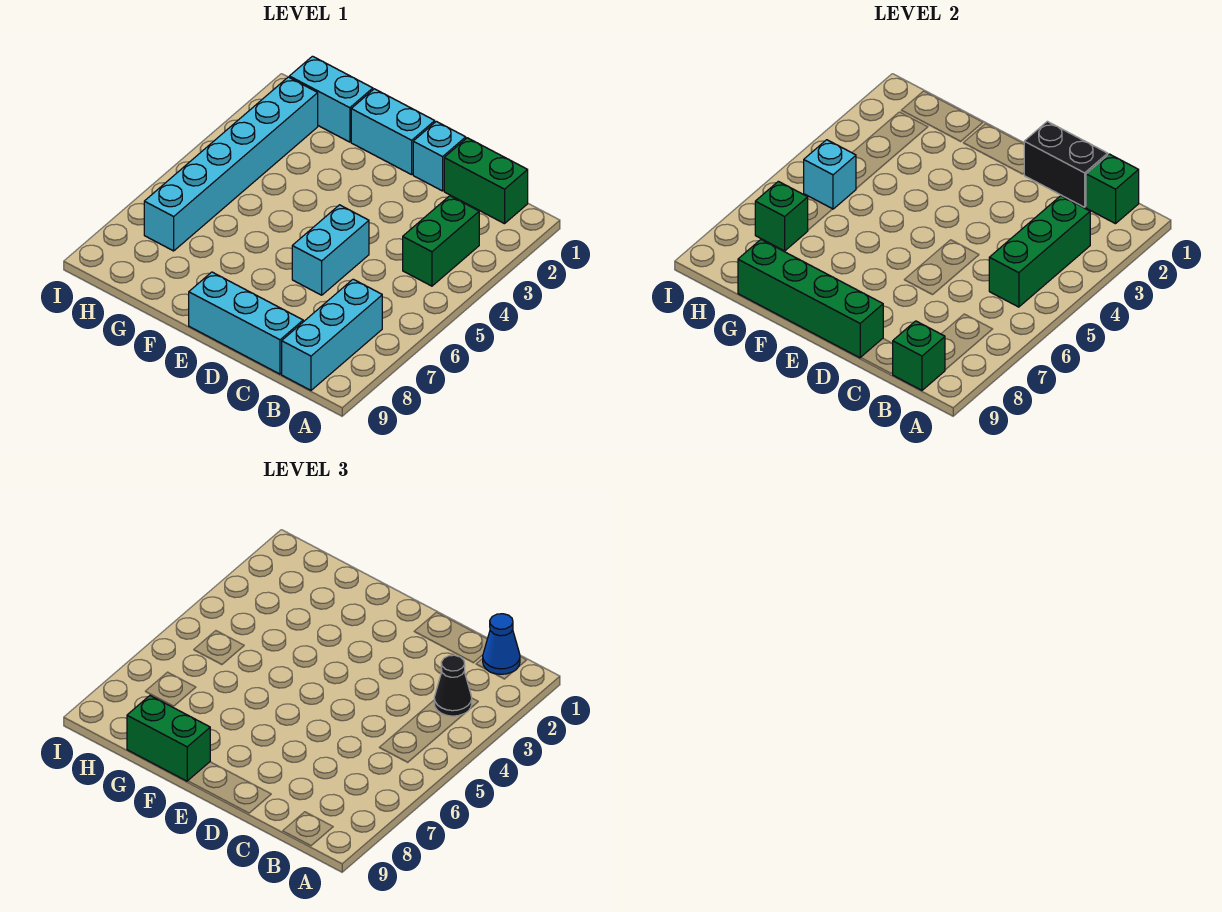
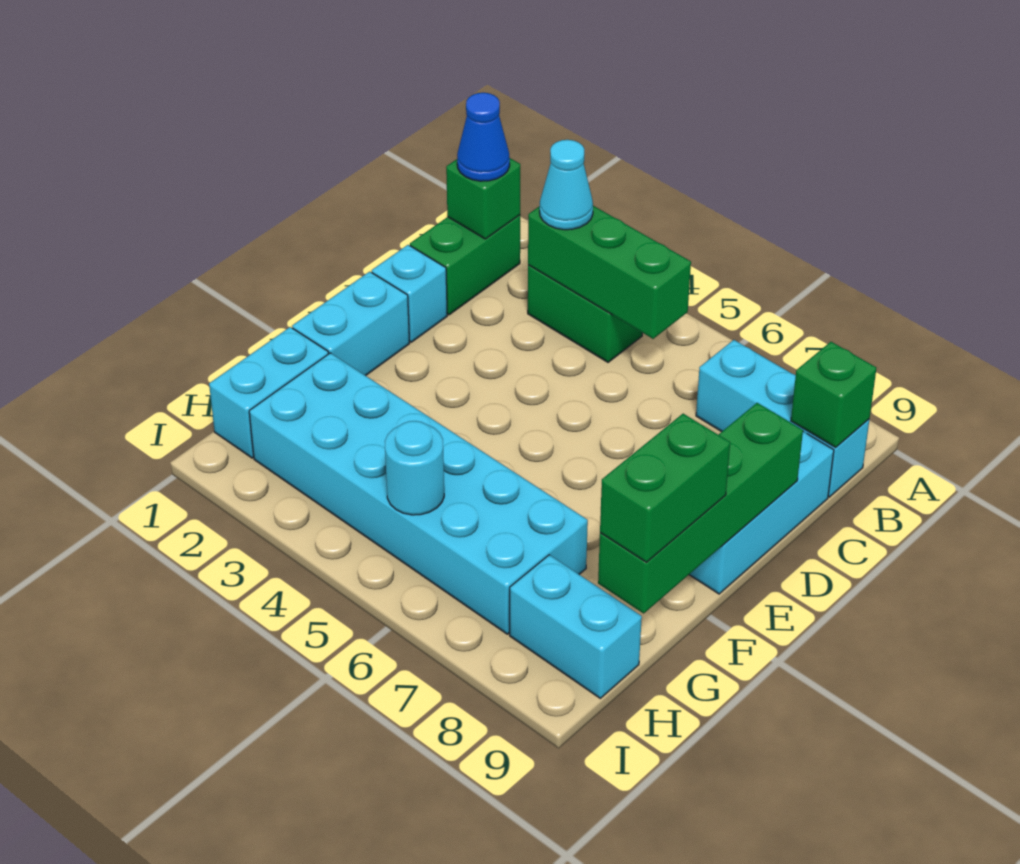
black 1x1 cone [434,655,472,716] -> cyan 1x1 cone [540,140,593,230]
black 1x2 brick [1024,121,1108,207] -> none
cyan 1x2 brick [292,205,369,295] -> cyan 1x2 brick moved to [510,555,642,698]
cyan 1x6 brick [144,77,318,251] -> cyan 2x6 brick [249,353,588,634]
cyan 1x1 brick [804,140,856,209] -> cyan 1x1 round brick [385,421,444,515]
green 1x1 brick [755,181,808,251] -> none

